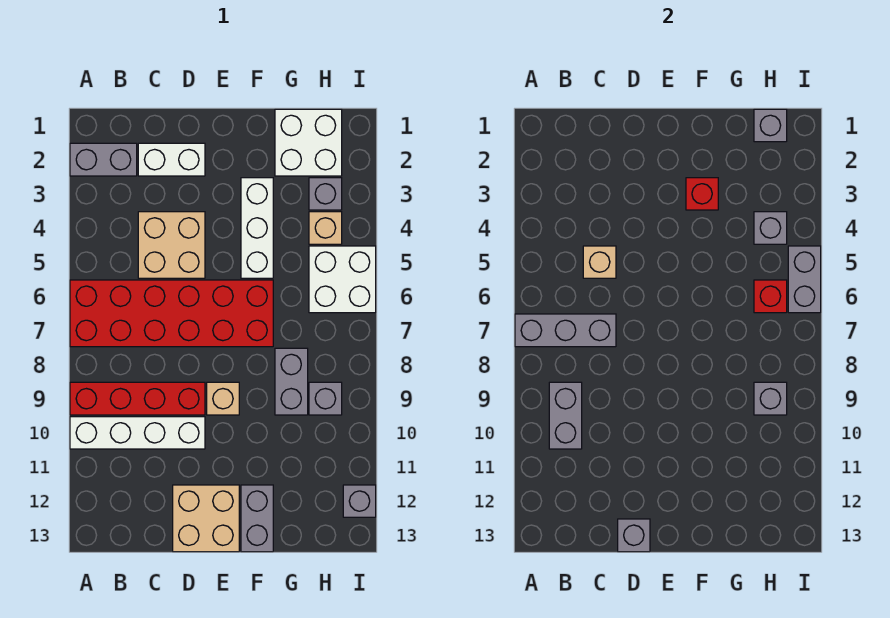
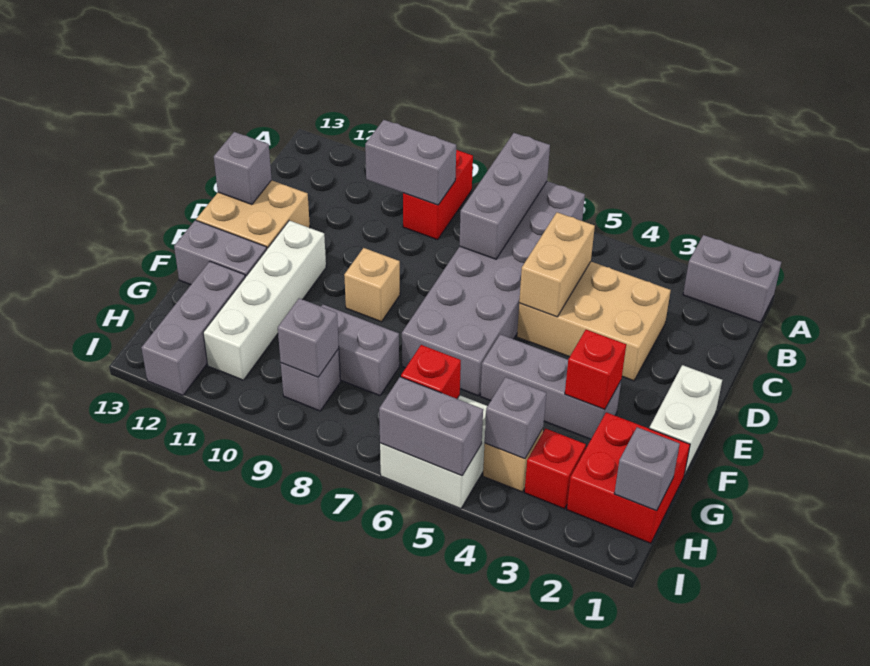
grey 1x2 brick [70,143,137,176] -> grey 1x2 brick turned to [683,235,781,322]
red 2x6 brick [70,280,273,347] -> grey 2x6 brick [402,181,585,396]
red 1x4 brick [70,382,205,415] -> red 1x2 brick [403,150,473,240]
white 1x4 brick [70,417,205,449] -> white 1x4 brick moved to [203,220,326,380]
white 1x2 brick [138,143,205,176] -> white 1x2 brick moved to [649,365,722,475]
tan 2x2 brick [138,212,205,278] -> tan 2x3 brick [517,262,671,381]
tan 1x1 brick [583,246,616,278] -> tan 1x2 brick [519,212,595,317]
white 1x3 brick [241,178,273,278] -> grey 1x3 brick [481,334,621,439]
white 2x2 brick [275,109,342,176] -> red 2x2 brick [567,412,690,543]
grey 1x1 brick [309,178,342,210] -> red 1x1 brick [524,429,586,509]
grey 1x1 brick [343,485,376,517] -> grey 1x3 brick [142,262,245,395]

